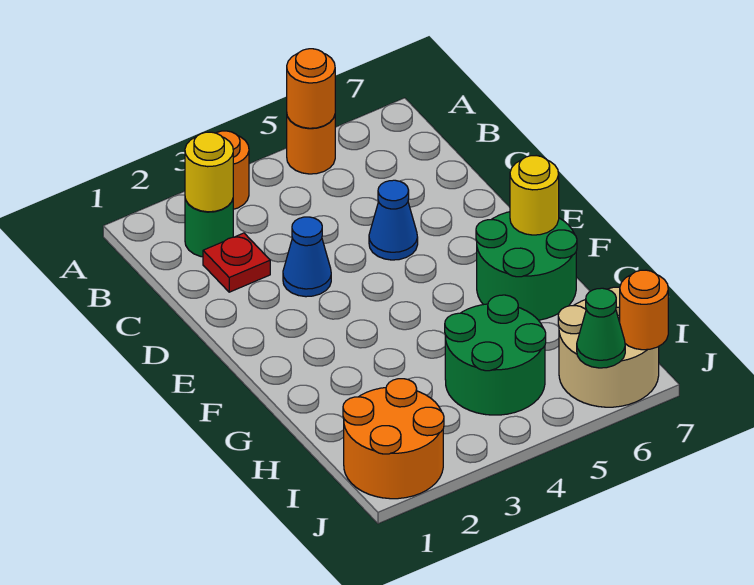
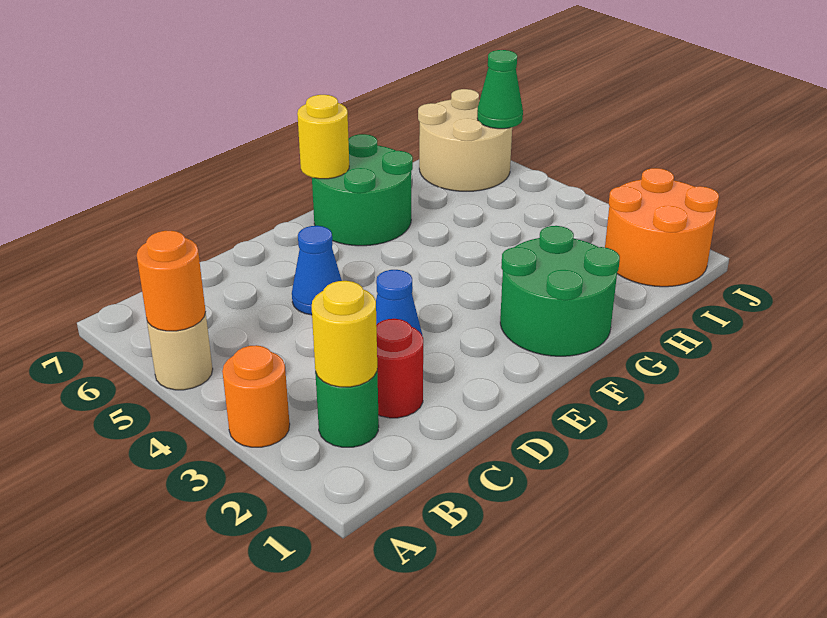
orange 1x1 round brick [287,115,335,174] -> tan 1x1 round brick [147,313,213,390]
red 1x1 plate [203,233,270,292] -> red 1x1 round brick [376,319,423,418]
green 2x2 round brick [445,295,546,415] -> green 2x2 round brick moved to [500,226,620,356]
orange 1x1 round brick [620,270,668,350] -> none

